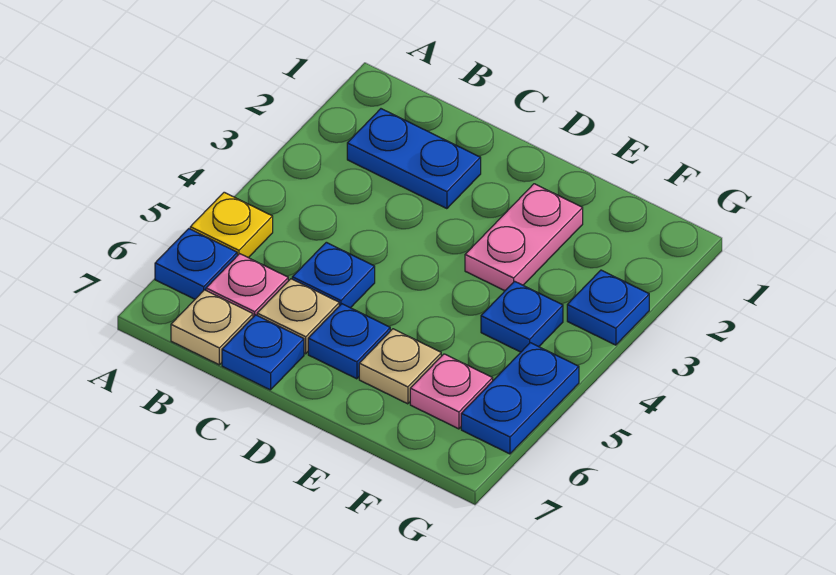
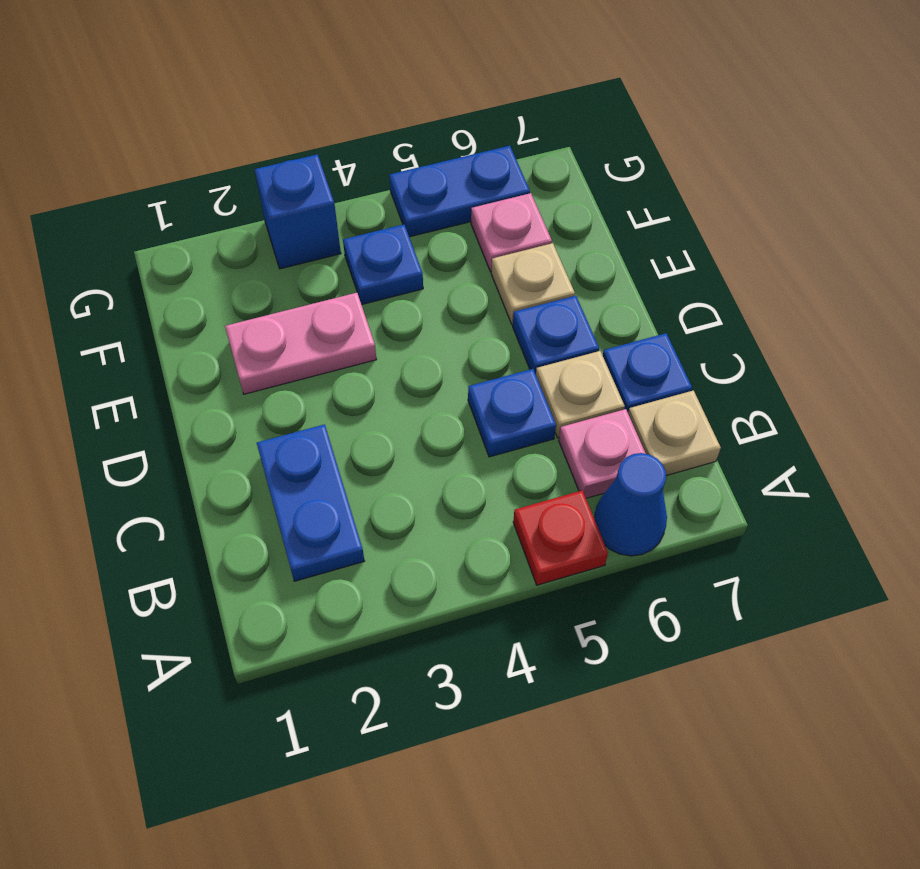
yellow 1x1 plate [190,192,273,258] -> red 1x1 plate [513,491,608,585]
blue 1x1 plate [155,229,237,299] -> blue 1x1 cone [594,453,667,556]
blue 1x1 plate [567,270,649,345] -> blue 1x1 brick [254,154,341,269]

